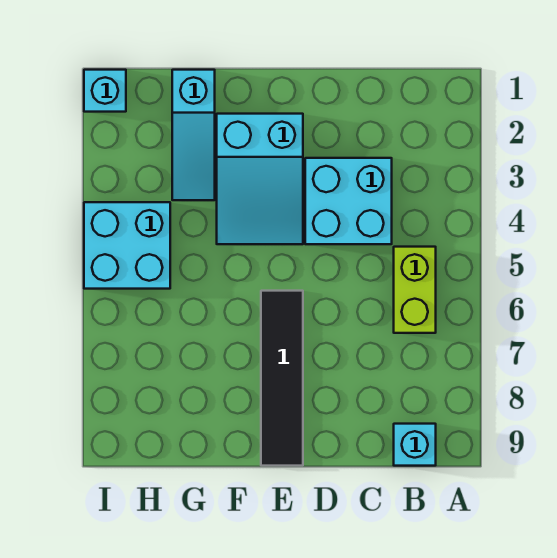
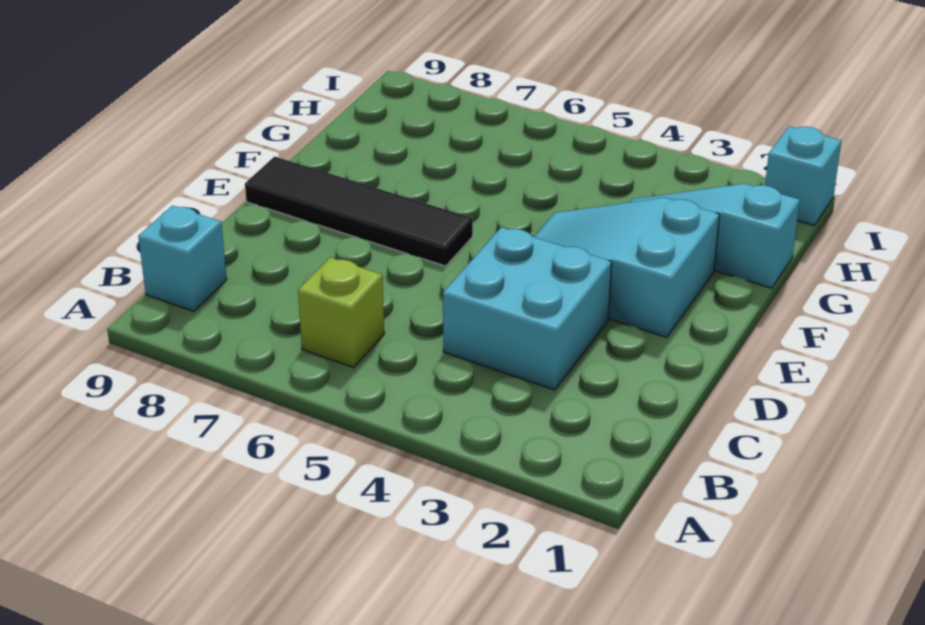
lime 1x2 brick [394,247,436,333] -> lime 1x1 brick [298,257,384,368]
cyan 2x2 brick [84,202,170,289] -> none

